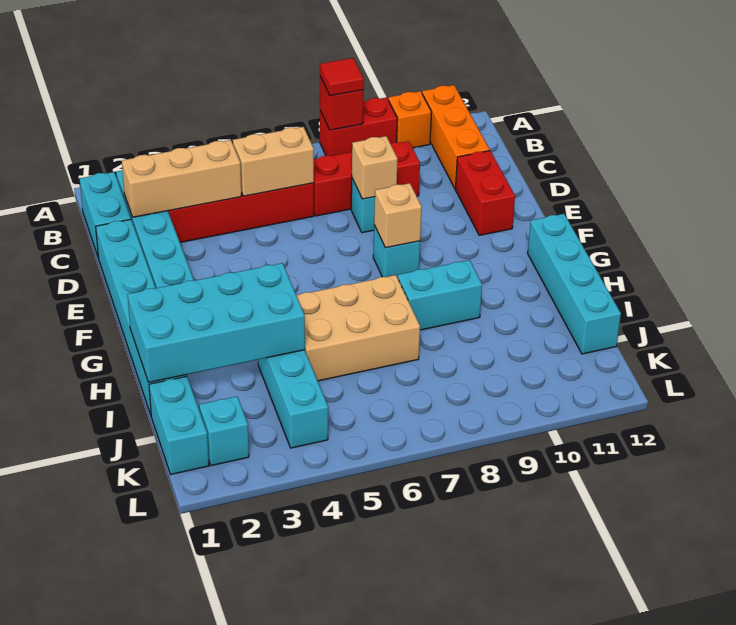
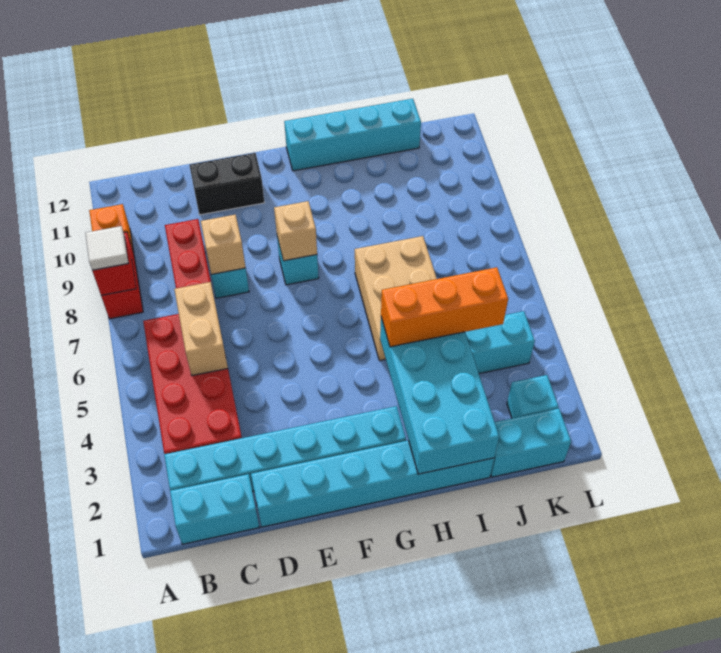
red 1x1 tile [320,58,364,96] -> white 1x1 tile [85,226,129,270]
orange 1x3 brick [422,85,490,188] -> orange 1x3 brick moved to [381,267,508,347]
tan 1x3 brick [122,140,241,217] -> none
red 1x2 brick [455,151,515,235] -> black 1x2 brick [189,153,264,215]
cyan 1x2 brick [398,260,482,330] -> none

